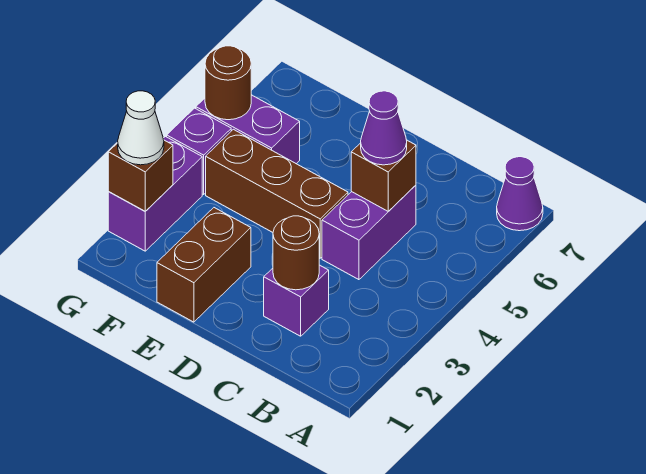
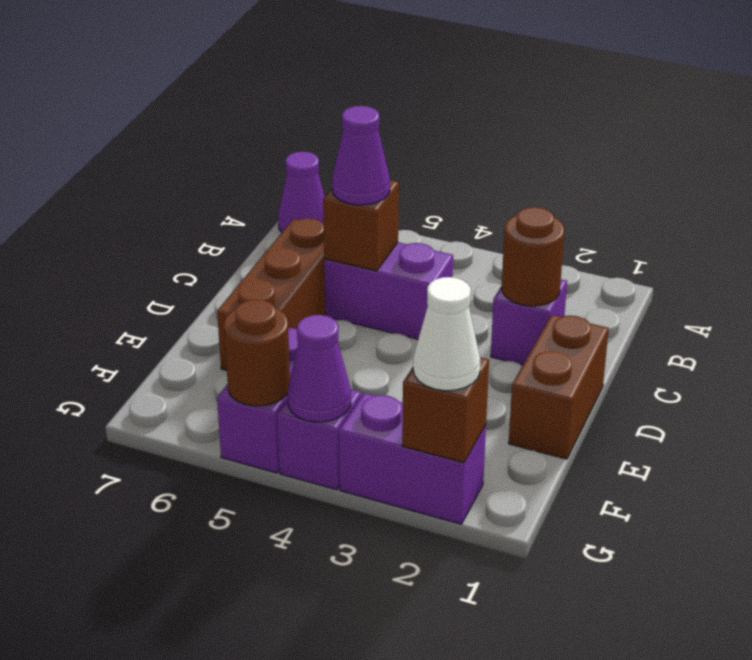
brown 1x3 brick [206,129,348,258] -> brown 1x3 brick moved to [217,218,325,370]
brown 1x2 brick [157,208,251,322] -> brown 1x2 brick turned to [509,314,609,459]
none -> purple 1x1 cone [288,315,351,422]

